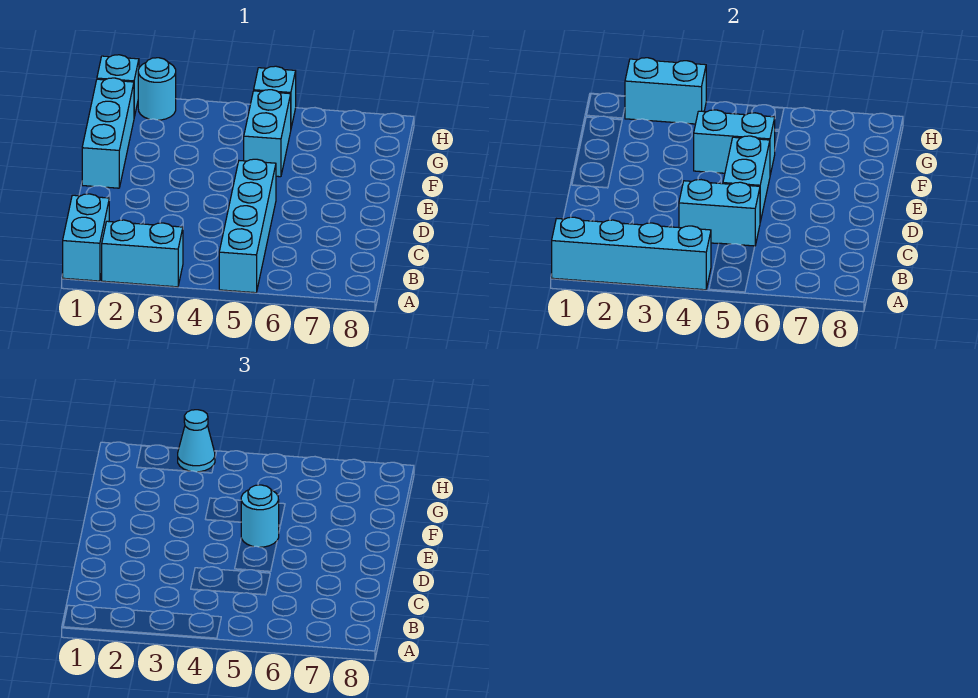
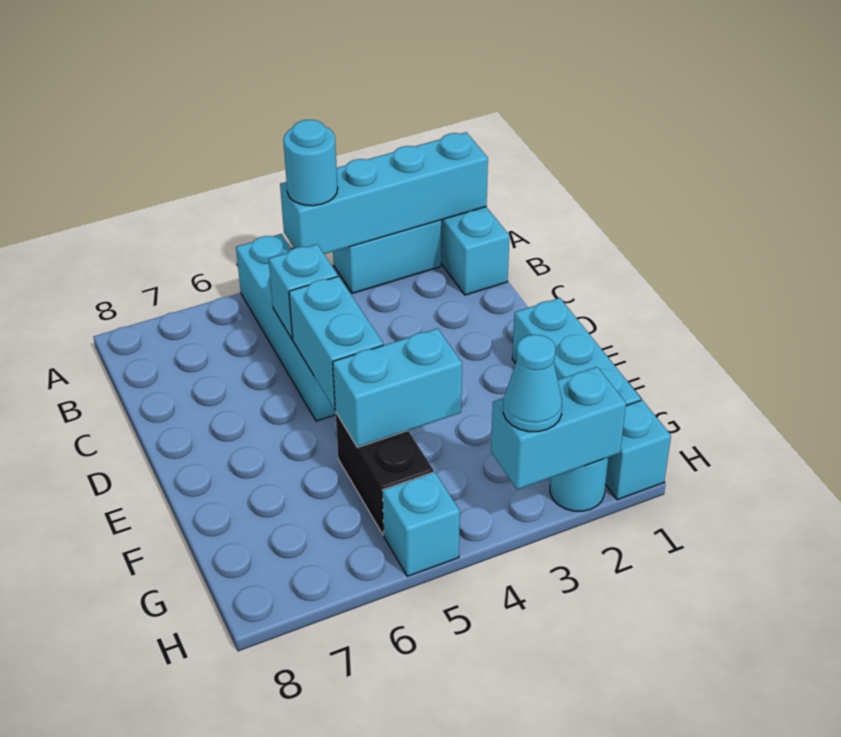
cyan 1x2 brick [679,180,760,246] -> cyan 1x1 brick [269,244,338,339]
cyan 1x1 round brick [241,485,279,547] -> cyan 1x1 round brick moved to [283,120,338,206]
cyan 1x2 brick [244,90,291,177] -> black 1x2 brick [336,413,434,535]

